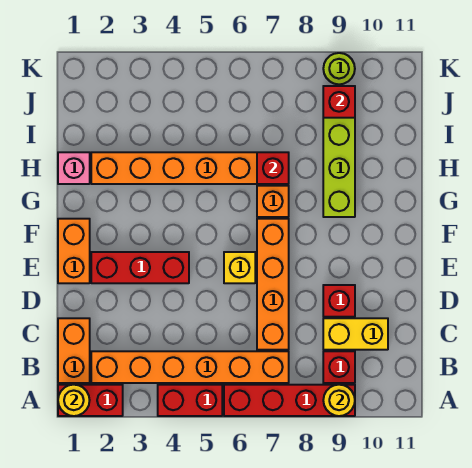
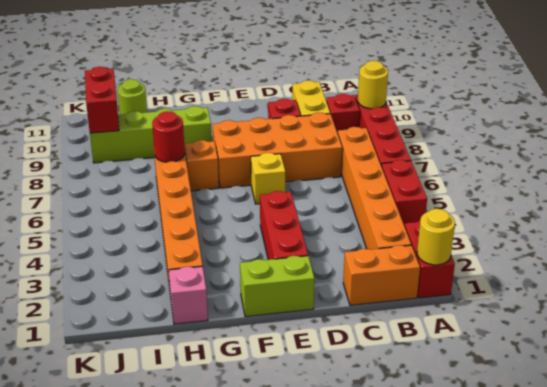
orange 1x4 brick [257,219,289,350] -> orange 2x4 brick [213,112,342,188]
orange 1x2 brick [58,219,90,283] -> lime 1x2 brick [240,256,314,317]
red 1x1 brick [257,152,289,184] -> red 1x1 round brick [152,111,185,162]
red 1x1 brick [323,86,355,118] -> red 1x2 brick [85,67,119,133]
lime 1x1 round brick [323,53,355,84] -> lime 1x1 round brick moved to [117,79,147,115]

